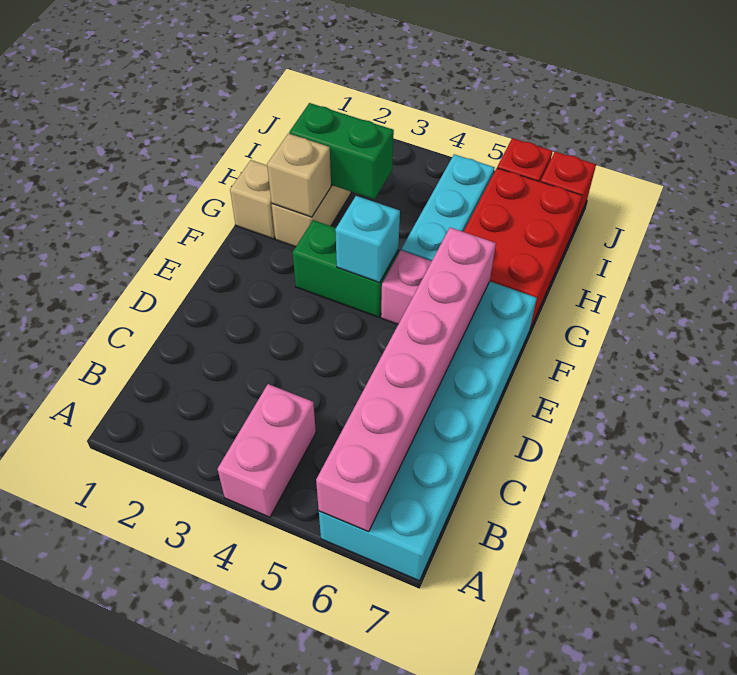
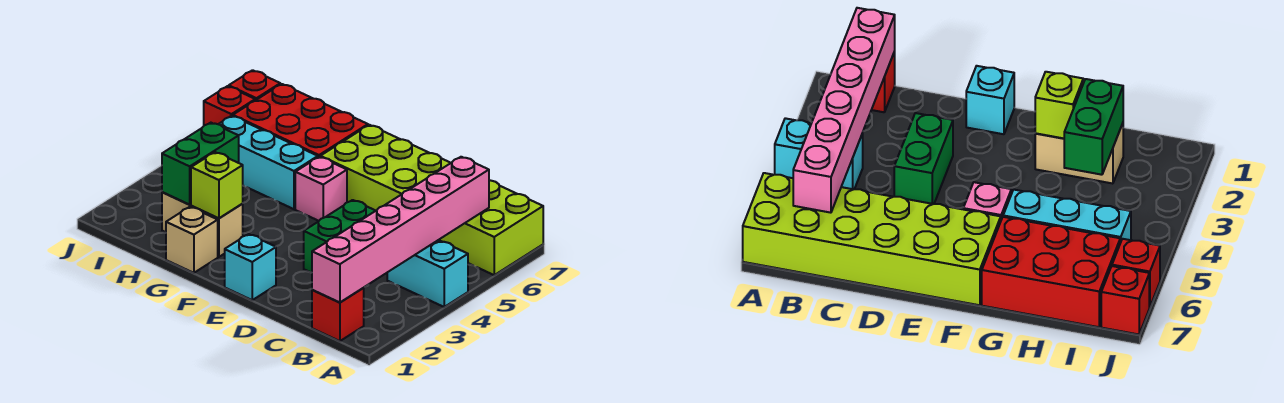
pink 1x2 brick [217,384,316,517] -> cyan 1x2 brick [387,240,468,307]
cyan 2x6 brick [319,282,537,581] -> lime 2x6 brick [320,125,543,275]
pink 1x6 brick [316,228,496,532] -> pink 1x6 brick turned to [312,157,489,303]
none -> red 1x1 brick [312,288,364,341]
green 1x2 brick [293,220,398,317] -> green 1x2 brick moved to [304,200,376,273]
cyan 1x1 brick [335,196,400,283] -> cyan 1x1 brick moved to [225,234,276,300]
tan 1x1 brick [267,133,331,217] -> lime 1x1 brick [191,152,243,218]

